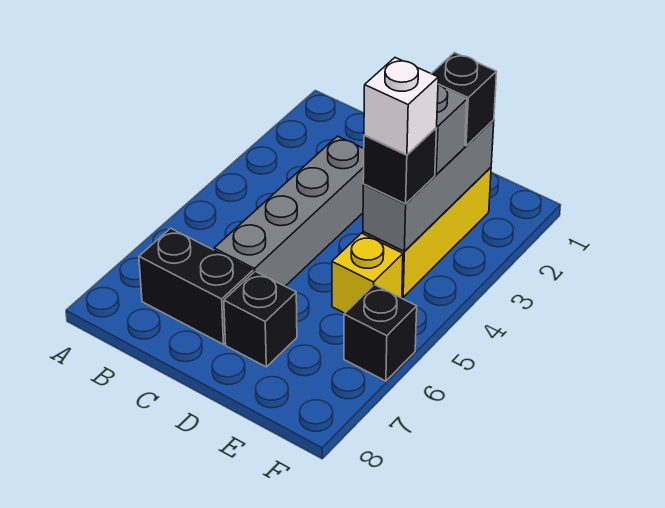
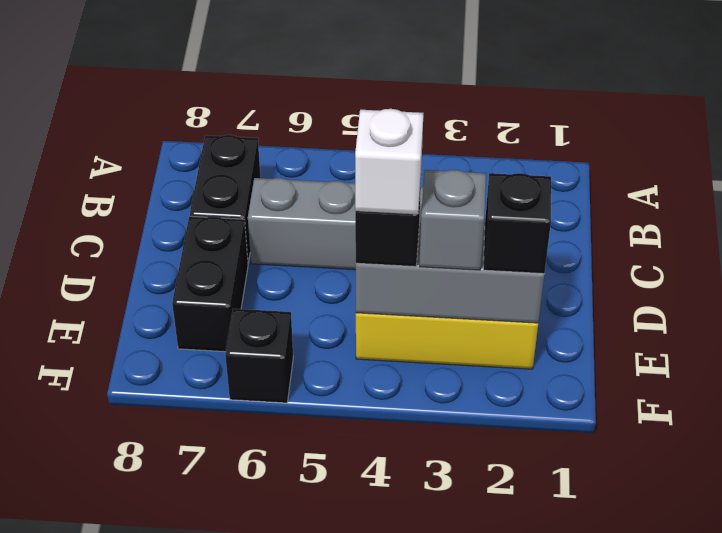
black 1x1 brick [224,271,297,367] -> black 1x2 brick [172,216,248,352]
yellow 1x1 brick [332,233,403,313] -> none

